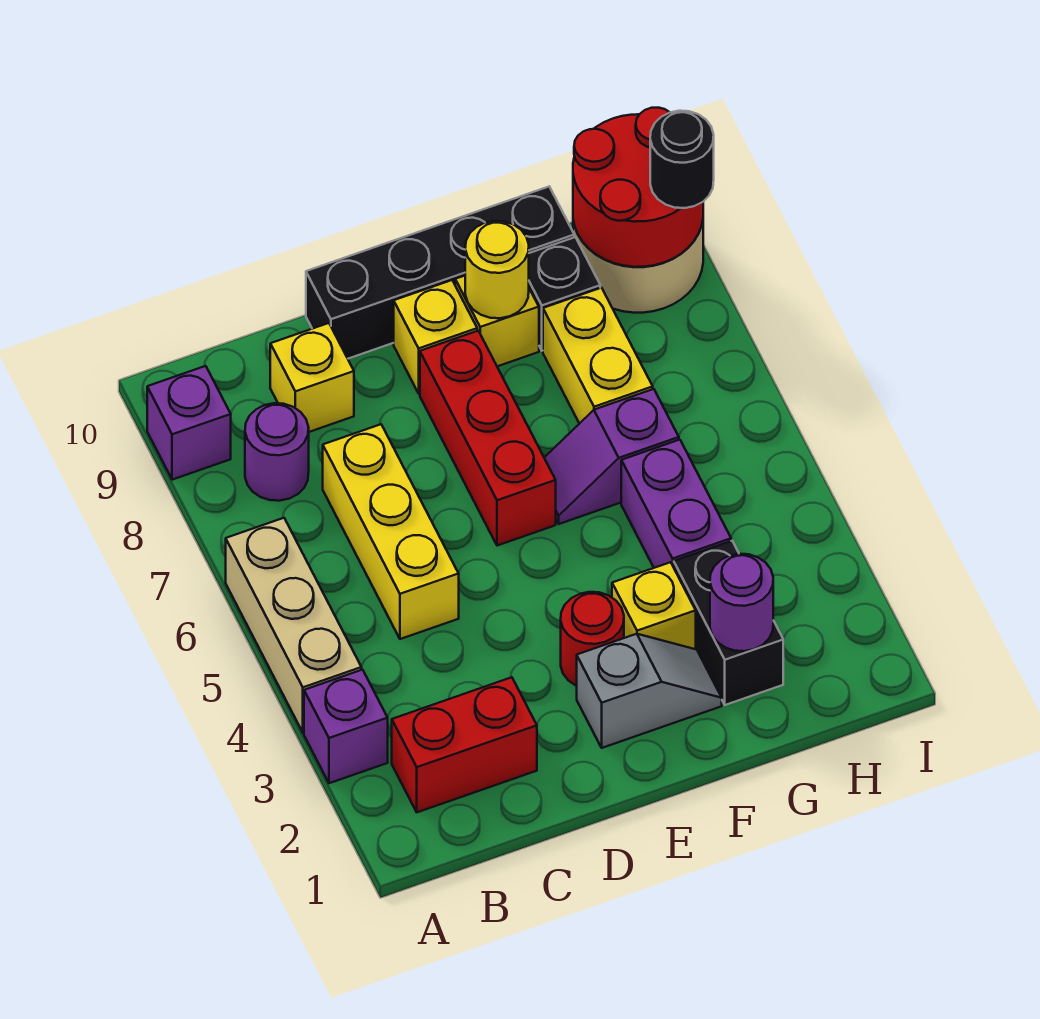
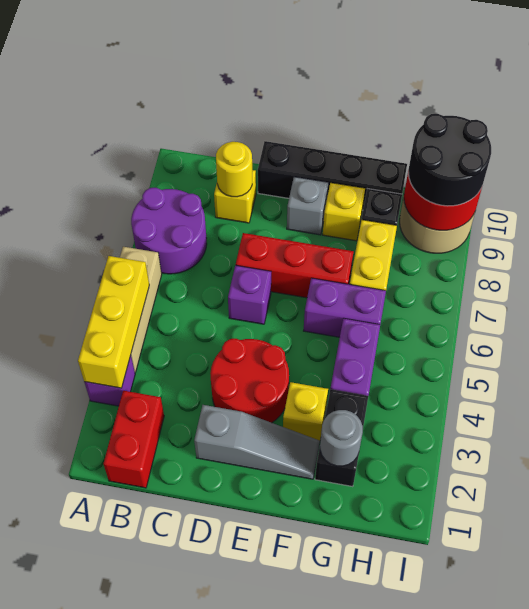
purple 1x1 brick [147,366,231,480] -> purple 1x1 brick moved to [228,265,271,324]
red 1x2 brick [392,677,537,812] -> red 1x2 brick turned to [103,391,164,488]
purple 1x1 round brick [245,403,309,501] -> purple 2x2 round brick [131,188,207,274]
yellow 1x3 brick [323,424,459,639] -> yellow 1x3 brick moved to [78,256,149,388]
grey 1x2 slope [577,634,722,748] -> grey 1x3 slope [194,405,320,479]
red 1x1 round brick [561,592,624,686] -> red 2x2 round brick [210,339,289,423]
red 1x3 brick [420,331,556,546] -> red 1x3 brick turned to [236,233,353,298]
yellow 1x1 brick [394,280,477,394] -> grey 1x1 brick [287,177,328,235]
purple 1x2 slope [544,389,679,524] -> purple 1x2 brick [304,278,386,337]
yellow 1x1 round brick [465,221,529,318] -> yellow 1x1 round brick moved to [216,142,252,197]
purple 1x1 round brick [710,554,773,651] -> grey 1x1 round brick [320,410,363,466]
black 1x1 round brick [650,111,714,208] -> black 2x2 round brick [408,114,491,206]

